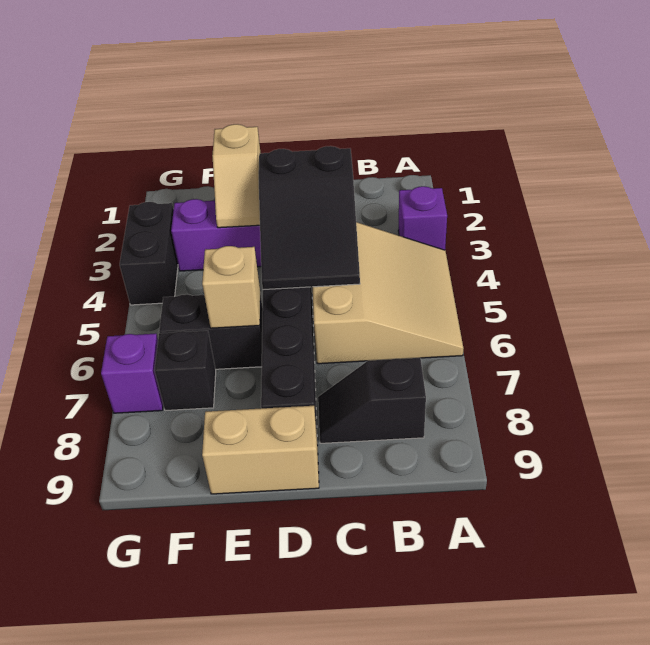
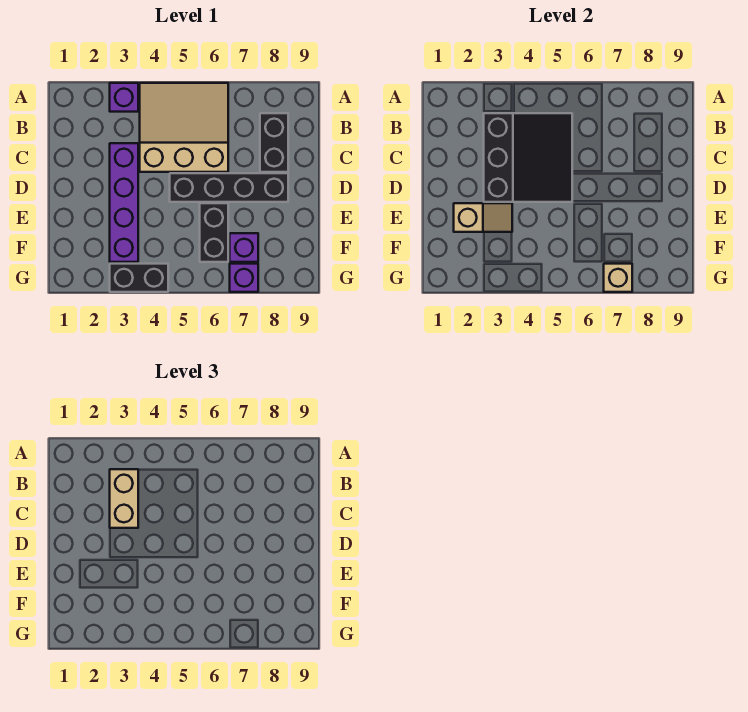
black 1x2 slope [318,358,426,443] -> black 1x2 brick [260,113,288,172]
black 2x3 slope [259,146,360,290] -> black 3x3 slope [484,113,572,202]
tan 1x2 brick [202,406,319,494] -> tan 1x2 brick moved to [110,469,138,528]
tan 1x1 brick [202,246,260,328] -> tan 1x1 brick moved to [604,264,632,292]
black 1x1 brick [155,331,216,411] -> purple 1x1 brick [230,233,258,262]

